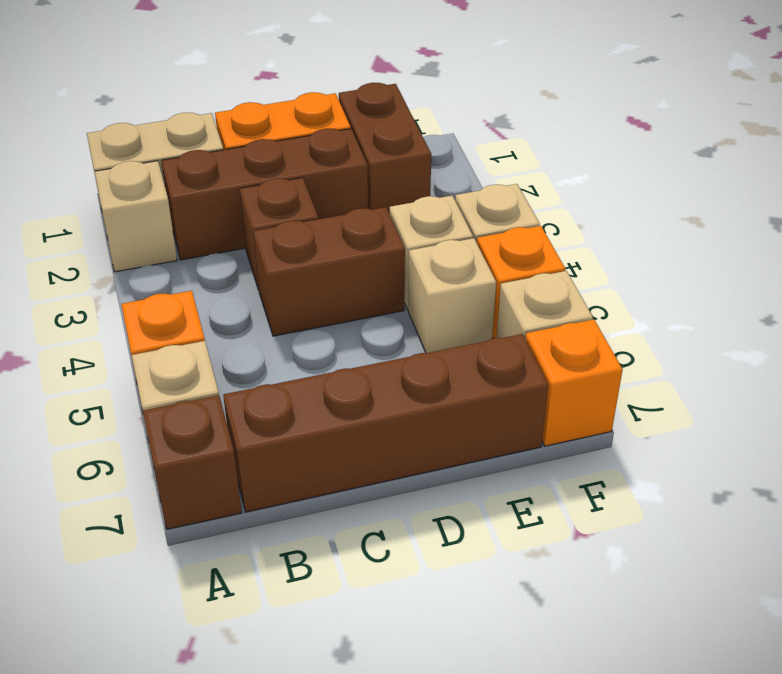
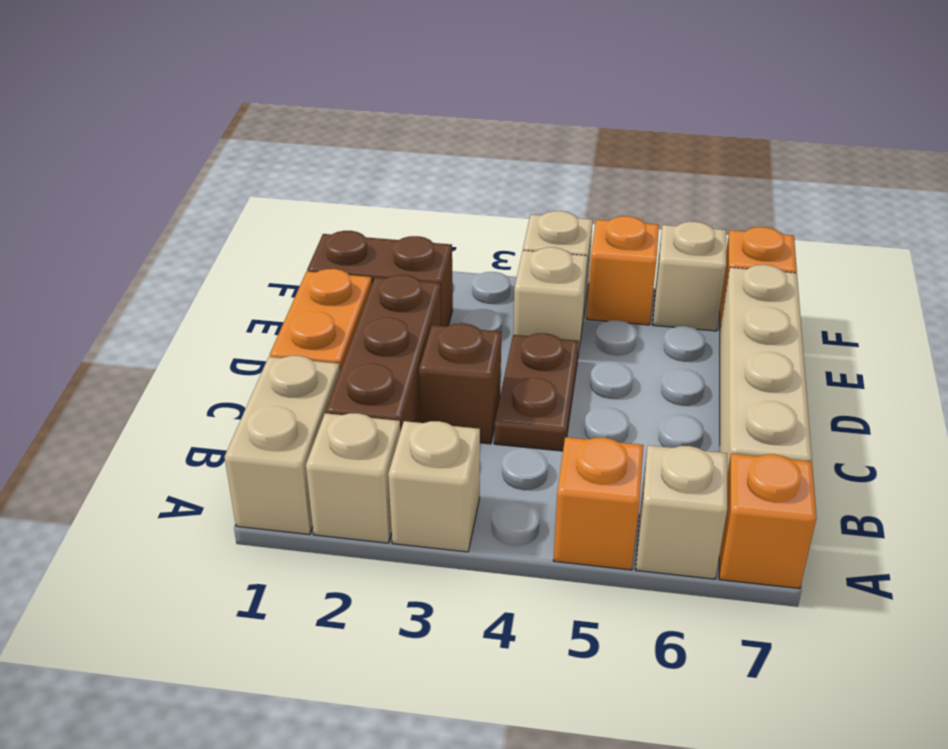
brown 1x1 brick [143,395,242,529] -> orange 1x1 brick [719,454,817,588]
brown 1x4 brick [223,334,549,512] -> tan 1x4 brick [720,265,812,475]
brown 1x2 brick [254,207,405,336] -> brown 1x2 plate [494,333,579,451]
tan 1x1 brick [408,238,496,353] -> tan 1x1 brick moved to [388,421,480,552]

